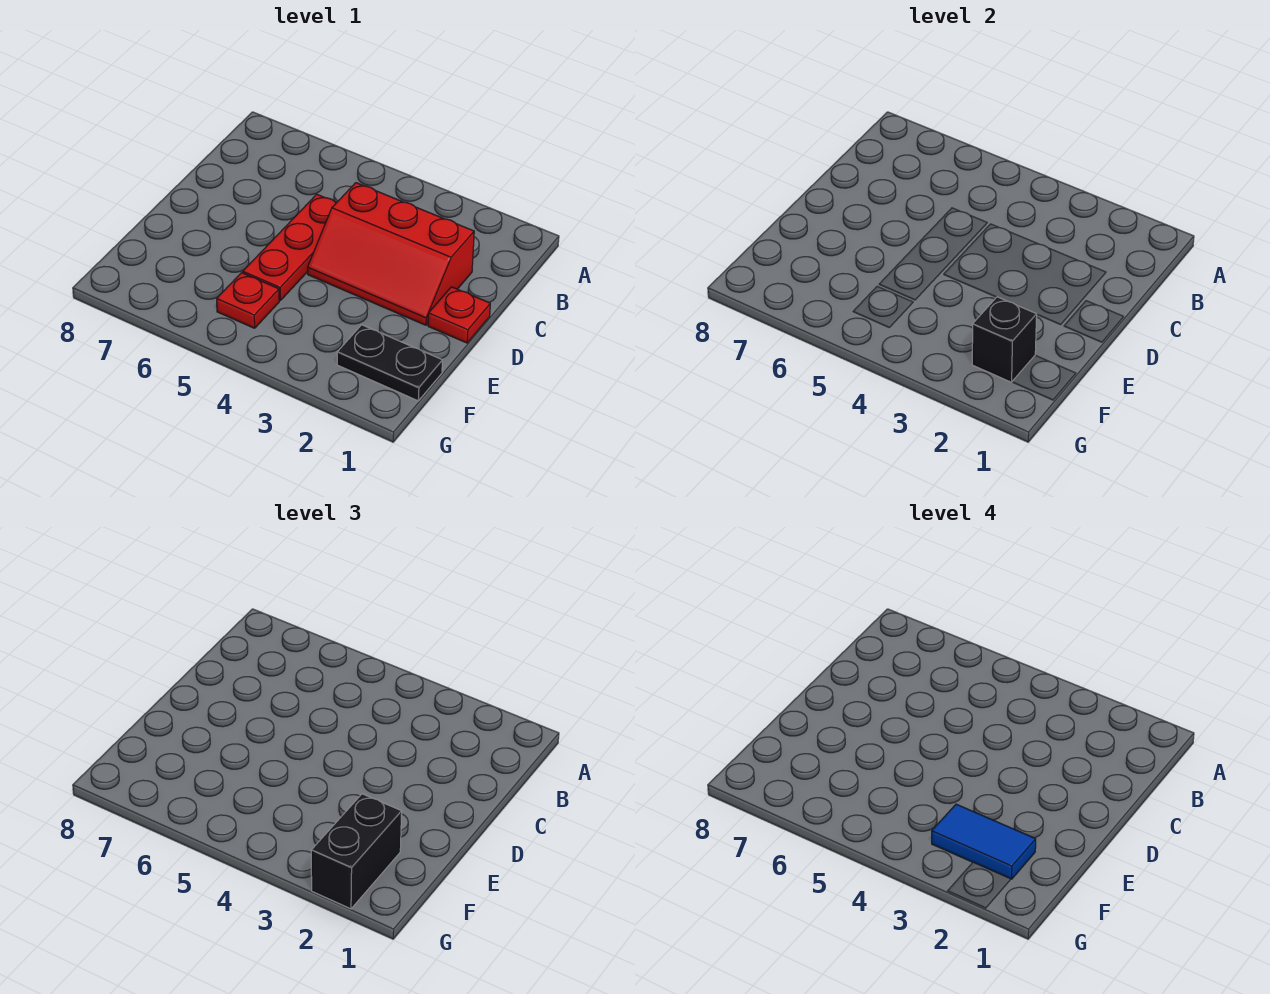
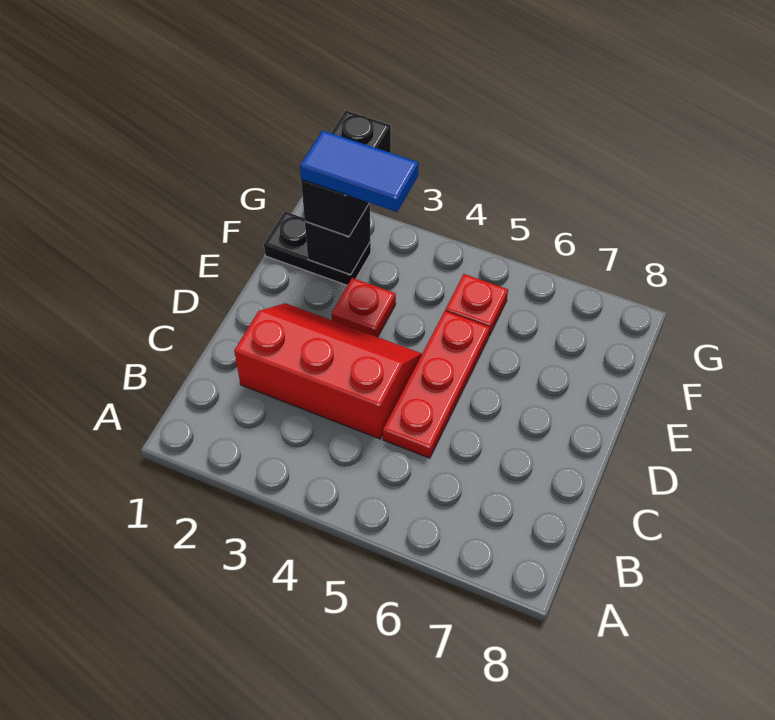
red 1x1 plate [428,287,490,343] -> red 1x1 plate moved to [331,278,396,337]

